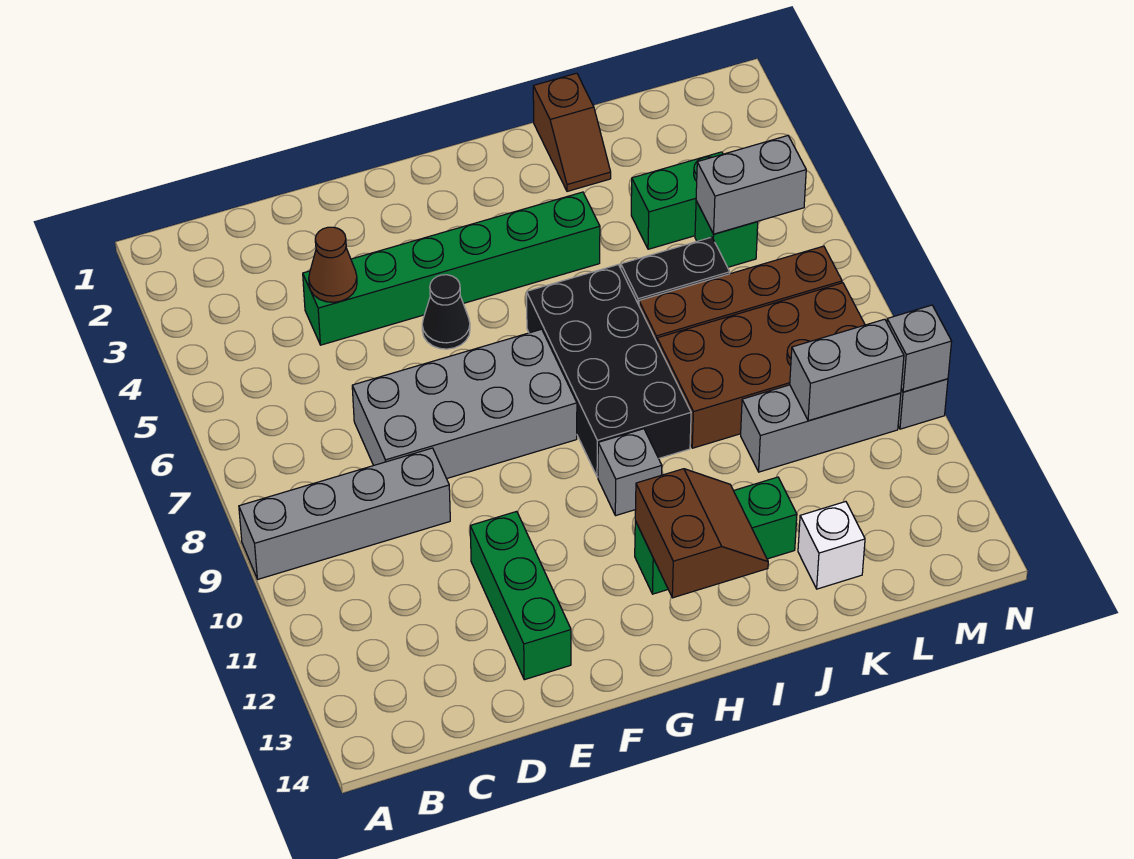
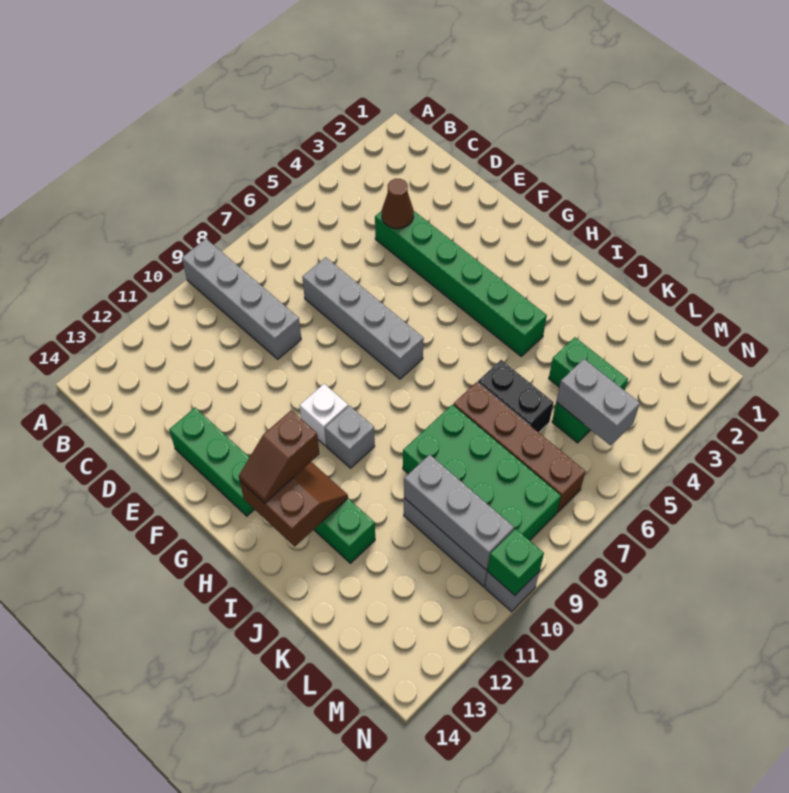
grey 2x4 brick [352,329,577,479] -> grey 1x4 brick [302,257,424,379]
green 1x3 brick [470,511,571,680] -> green 1x3 brick turned to [169,408,255,516]
black 1x1 cone [422,275,470,349] -> none
black 2x4 brick [527,265,691,477] -> none
brown 2x2 slope [635,469,768,598] -> brown 2x2 slope turned to [240,462,348,547]
brown 1x2 slope [533,73,611,191] -> brown 1x2 slope moved to [239,410,319,503]
brown 2x4 brick [657,283,865,448] -> green 2x4 brick [403,405,561,540]
white 1x1 brick [798,502,865,589] -> white 1x1 brick moved to [299,384,348,446]
grey 1x2 brick [790,319,904,421] -> grey 1x3 brick [404,455,514,570]
grey 1x1 brick [887,305,952,392] -> green 1x1 brick [488,529,544,595]

